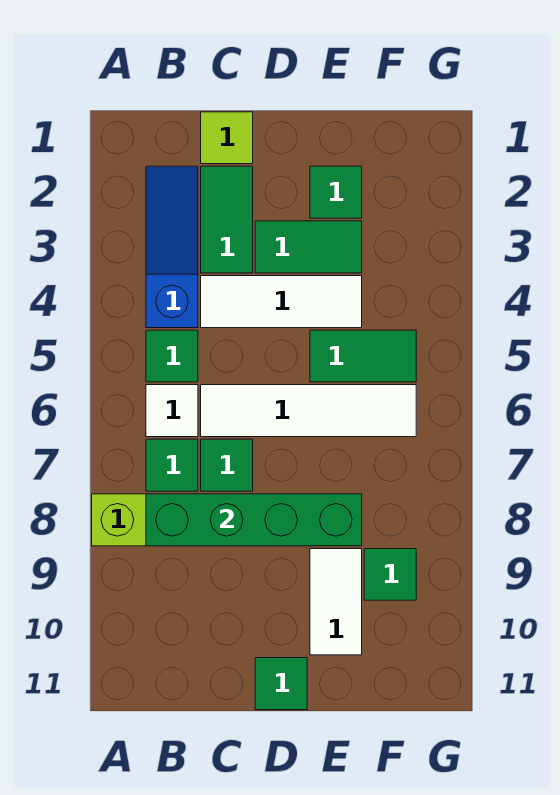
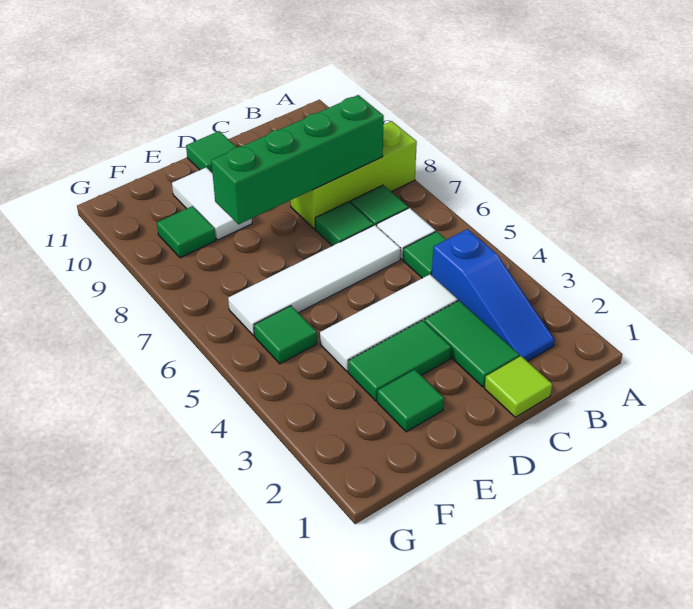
green 1x2 tile [310,330,416,382] -> green 1x1 tile [254,306,317,364]

